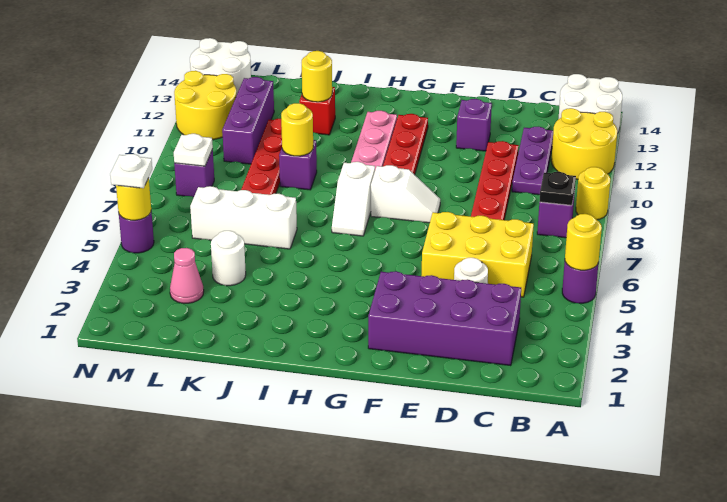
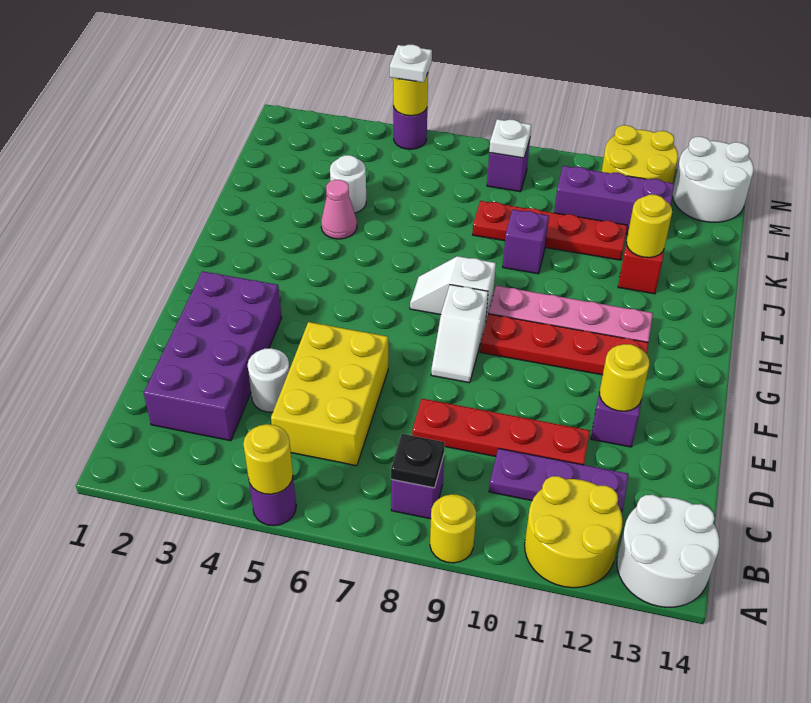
white 1x3 brick [190,186,297,249] -> none
yellow 1x1 round brick [281,103,313,156] -> yellow 1x1 round brick moved to [599,344,650,411]
pink 1x1 cone [170,248,204,303] -> pink 1x1 cone moved to [321,180,357,239]

